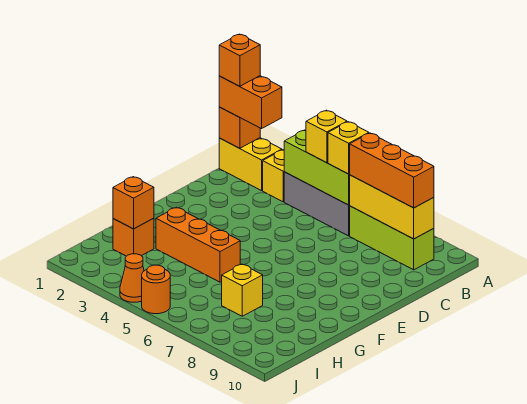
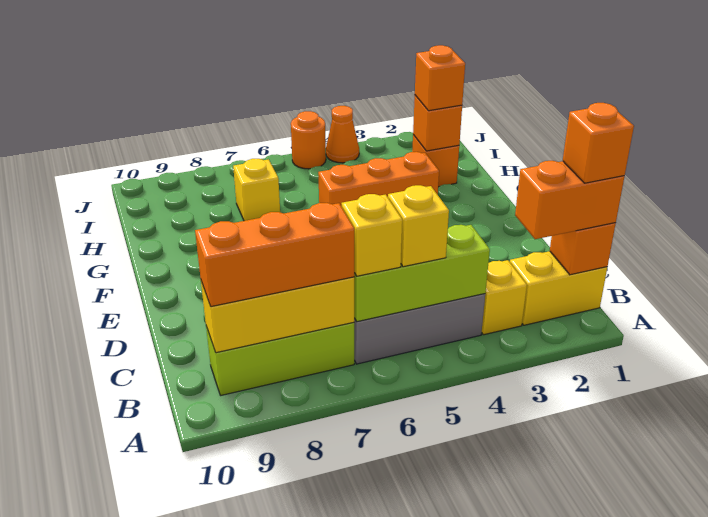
none -> orange 1x1 brick [415,45,465,111]

